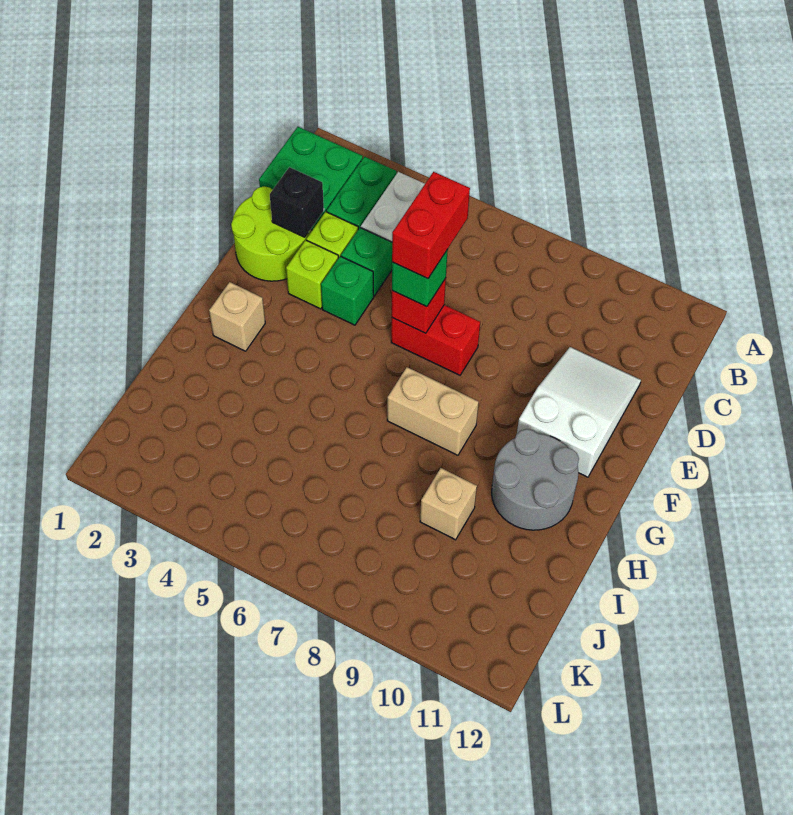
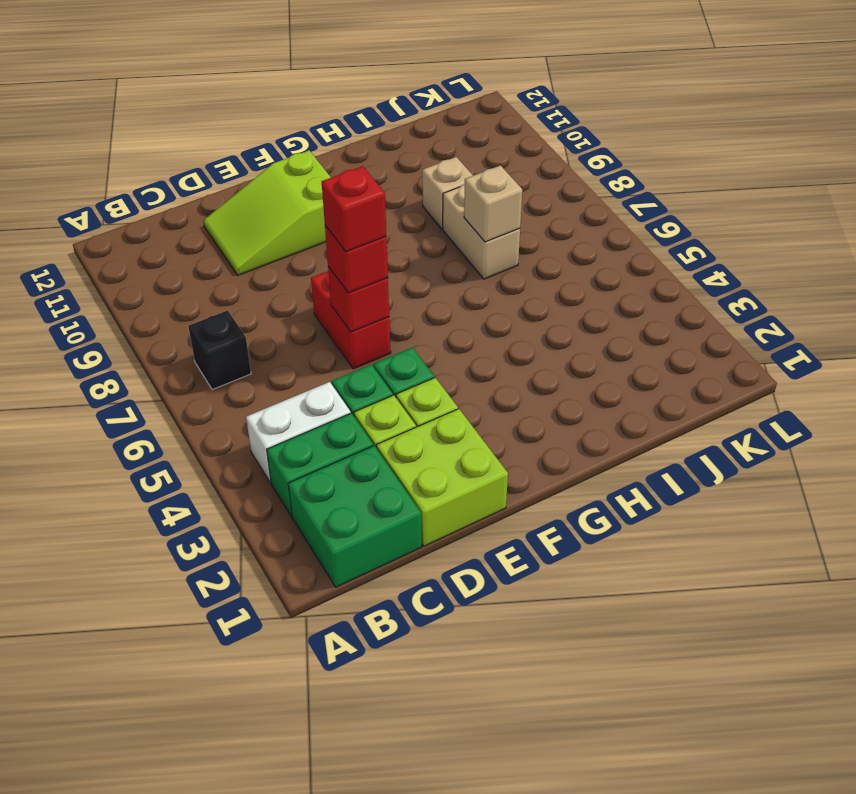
lime 2x2 round brick [231,186,310,281] -> lime 2x2 brick [376,409,508,546]
black 1x1 brick [270,167,324,237] -> black 1x1 brick moved to [188,310,251,390]
red 1x2 brick [392,172,470,279] -> red 1x1 brick [322,166,386,252]
white 2x3 slope [517,347,641,477] -> lime 2x3 slope [203,150,331,275]
green 1x1 brick [392,250,448,307] -> red 1x1 brick [325,226,388,293]
tan 1x1 brick [209,282,265,351] -> tan 1x1 brick moved to [464,165,522,242]
tan 1x2 brick [387,367,479,455] -> tan 1x2 brick moved to [443,184,520,279]
grey 2x2 round brick [492,429,579,530] -> none

